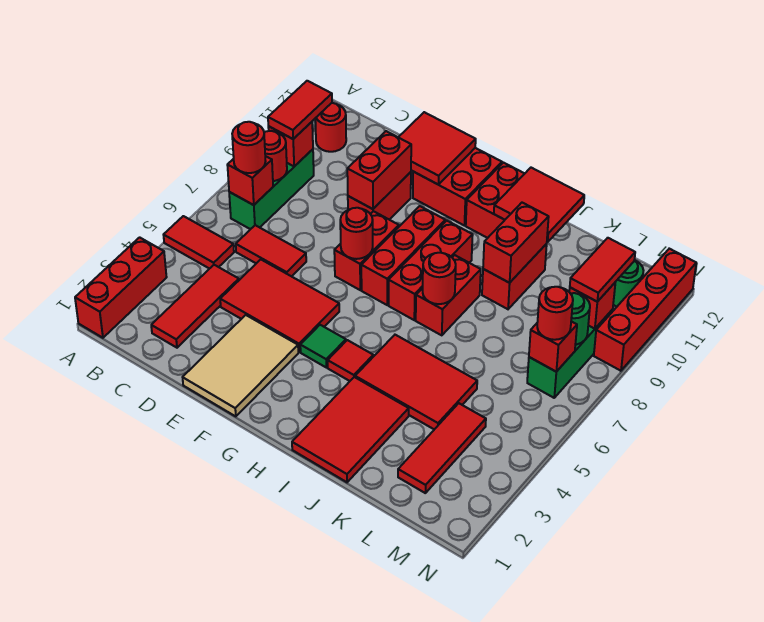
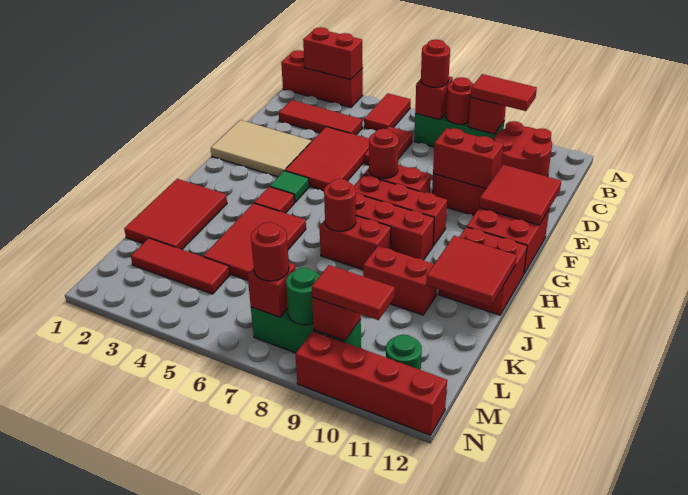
red 1x1 round brick [315,103,346,152] -> red 2x2 round brick [494,121,552,177]
red 2x3 tile [292,377,409,482] -> red 2x3 tile turned to [124,179,227,249]
red 1x2 brick [483,203,549,283] -> red 1x2 brick moved to [303,27,363,80]

